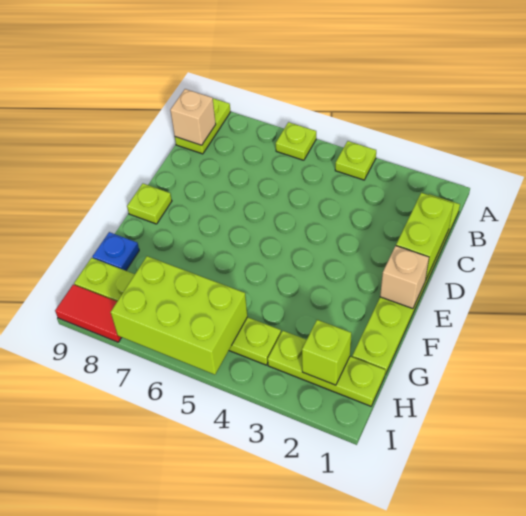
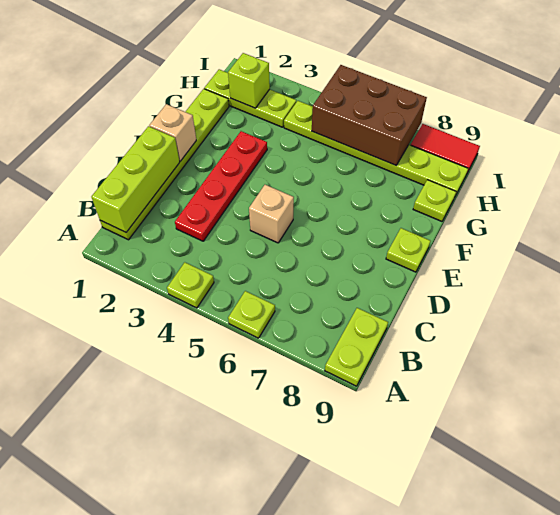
tan 1x1 brick [170,89,216,145] -> tan 1x1 brick moved to [249,185,294,243]
lime 1x2 brick [396,193,454,279] -> lime 1x3 brick [91,126,180,232]
none -> red 1x4 plate [175,131,267,241]
blue 1x1 plate [92,232,139,271] -> lime 1x1 plate [413,180,456,221]
lime 2x3 brick [111,256,247,375] -> brown 2x3 brick [312,65,427,165]

